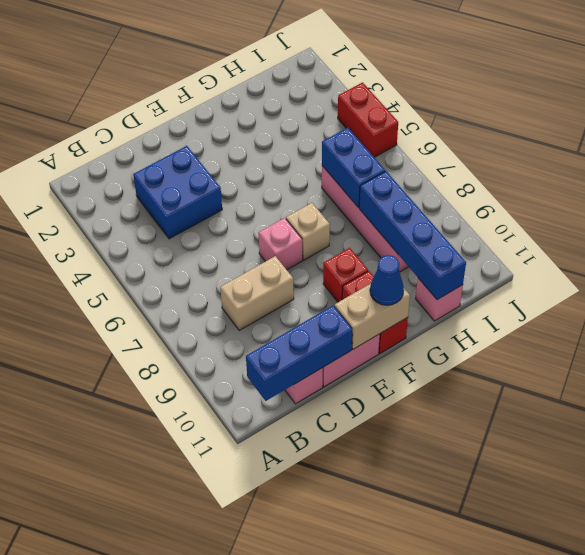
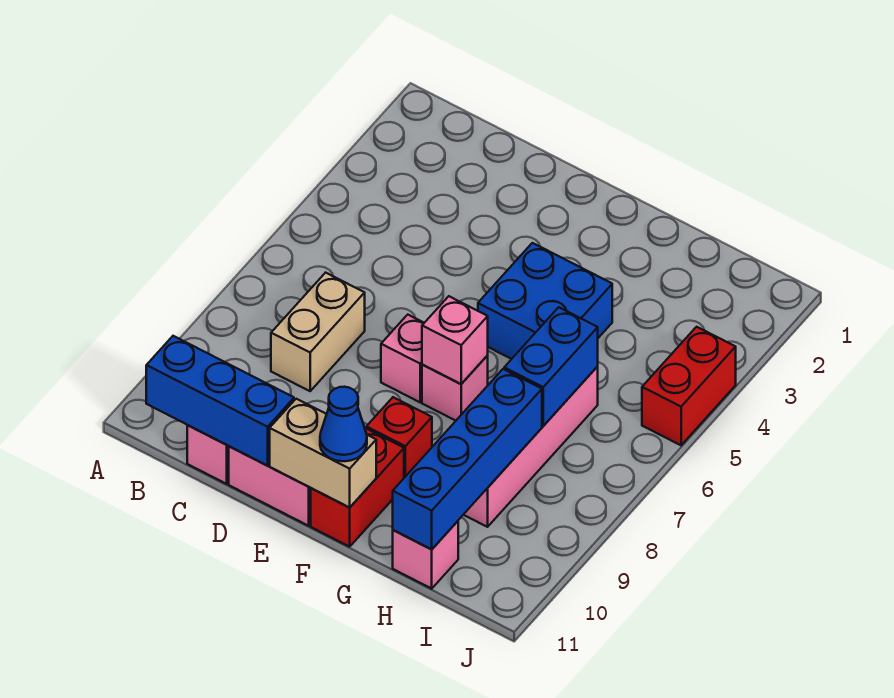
blue 2x2 brick [133,146,222,239] -> blue 2x2 brick moved to [478,243,612,359]
tan 1x2 brick [220,256,294,330] -> tan 1x2 brick turned to [271,273,365,391]
tan 1x1 brick [286,203,330,260] -> pink 1x1 brick [422,355,488,421]
none -> pink 1x1 brick [422,296,488,384]

